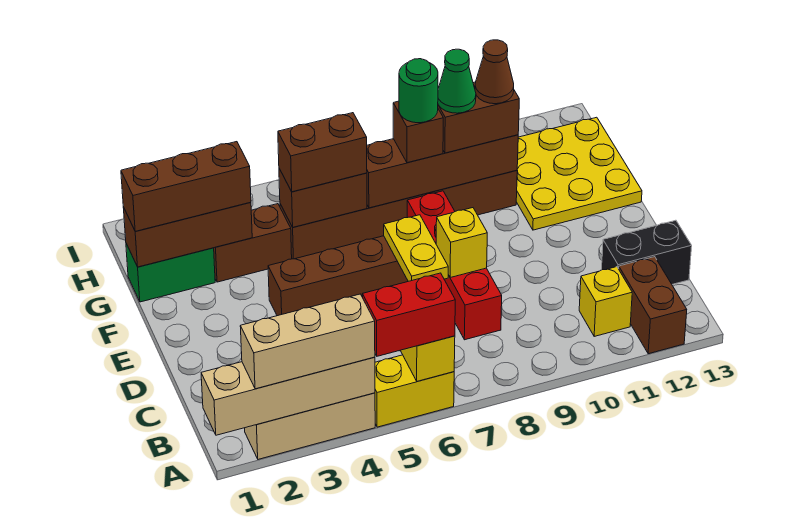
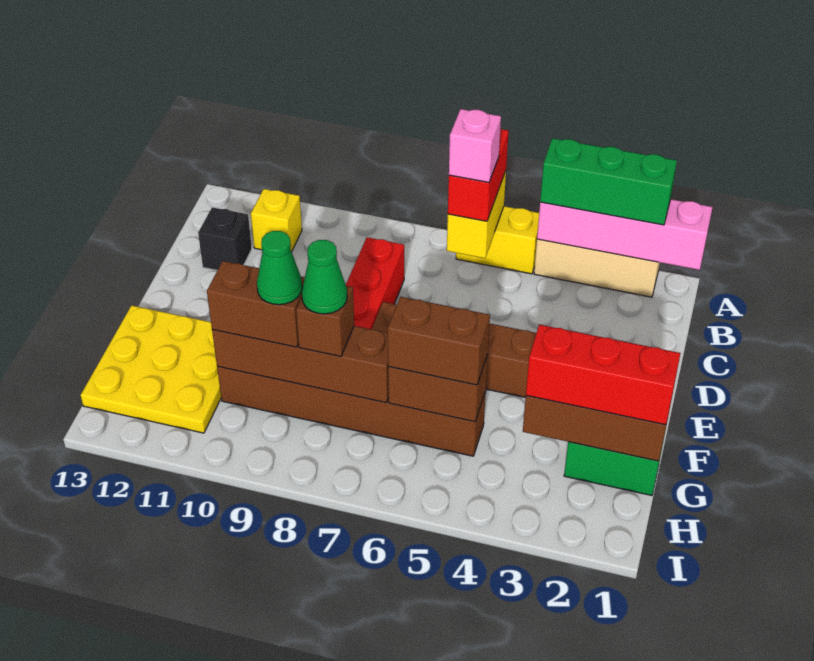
tan 1x4 brick [201,357,375,435] -> pink 1x4 brick [537,199,713,270]
tan 1x3 brick [240,294,375,389] -> green 1x3 brick [540,138,677,225]
red 1x2 brick [362,273,455,356] -> red 1x2 brick turned to [448,129,509,221]
brown 1x2 brick [619,257,687,354] -> none
none -> pink 1x1 brick [449,109,501,182]
black 1x2 brick [601,220,692,284] -> black 1x1 brick [198,207,252,270]
yellow 1x2 plate [384,215,448,281] -> none
yellow 1x1 brick [436,208,487,277] -> none
brown 1x3 brick [121,142,251,231] -> red 1x3 brick [526,325,681,425]
brown 1x2 brick [214,204,292,282] -> none
green 1x1 round brick [399,59,438,123] -> green 1x1 cone [302,240,347,314]
brown 1x1 cone [475,40,514,104] -> none

